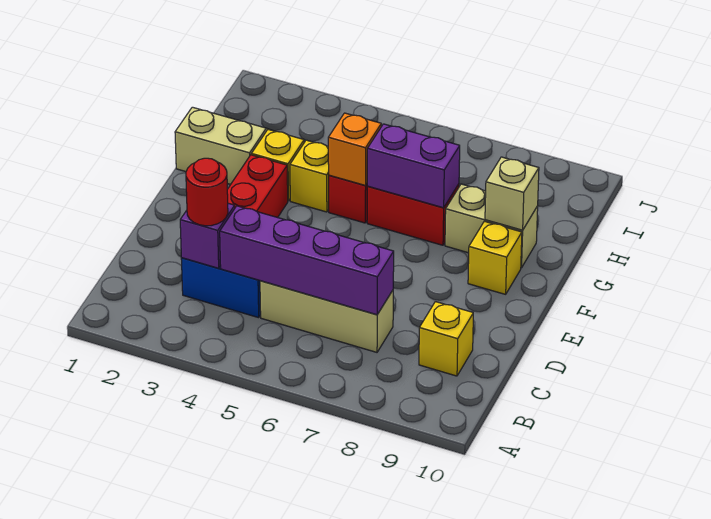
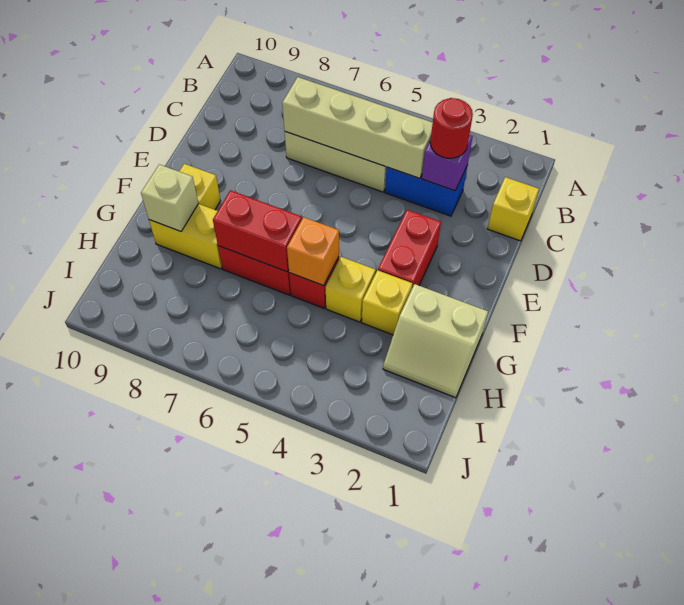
purple 1x4 brick [220,206,394,315] -> tan 1x4 brick [282,77,433,178]
yellow 1x1 brick [419,302,473,376] -> yellow 1x1 brick moved to [488,177,539,241]
purple 1x2 brick [367,124,460,208] -> red 1x2 brick [213,190,302,272]
tan 1x2 brick [445,184,538,268] -> yellow 1x2 brick [149,204,222,269]

